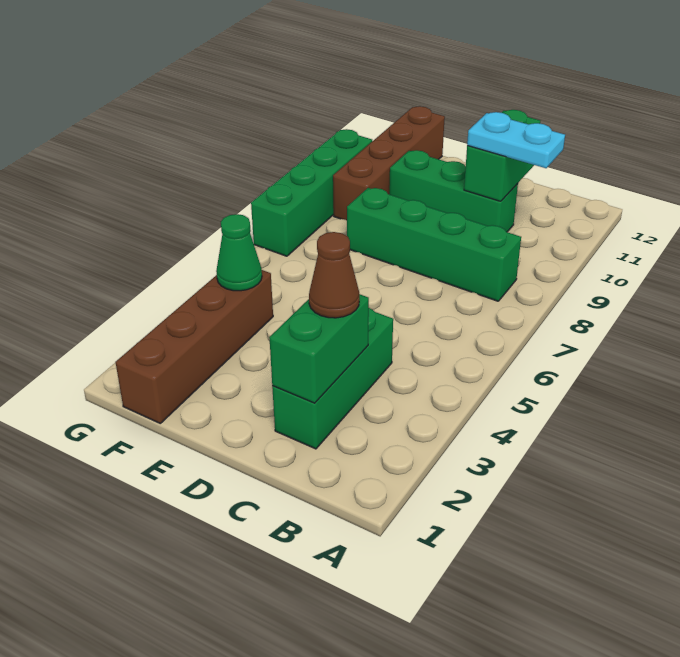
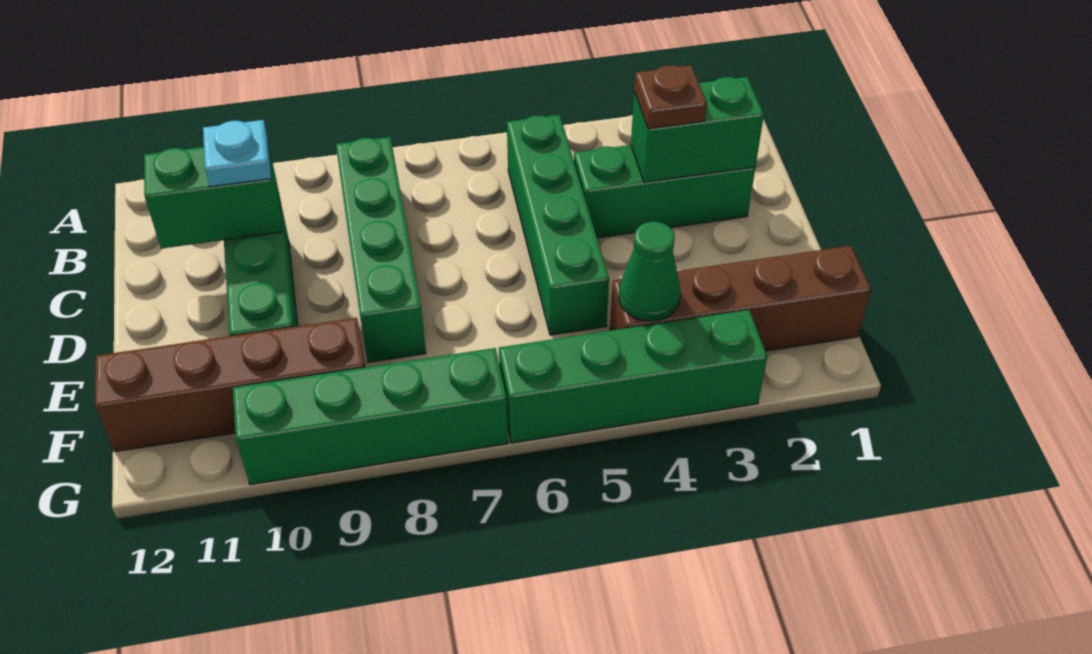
none -> green 1x4 brick [507,115,609,335]
cyan 1x2 plate [467,112,565,168] -> cyan 1x1 plate [203,120,271,187]
brown 1x1 cone [309,232,359,318] -> brown 1x1 plate [634,65,707,129]
none -> green 1x4 brick [499,310,767,443]

